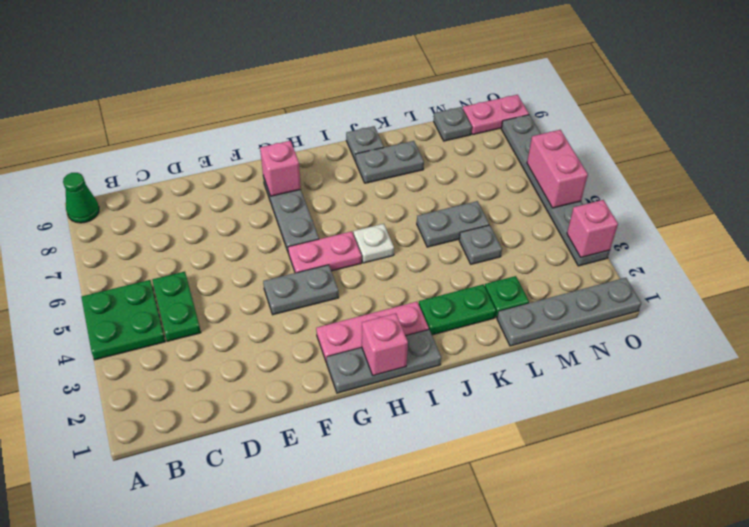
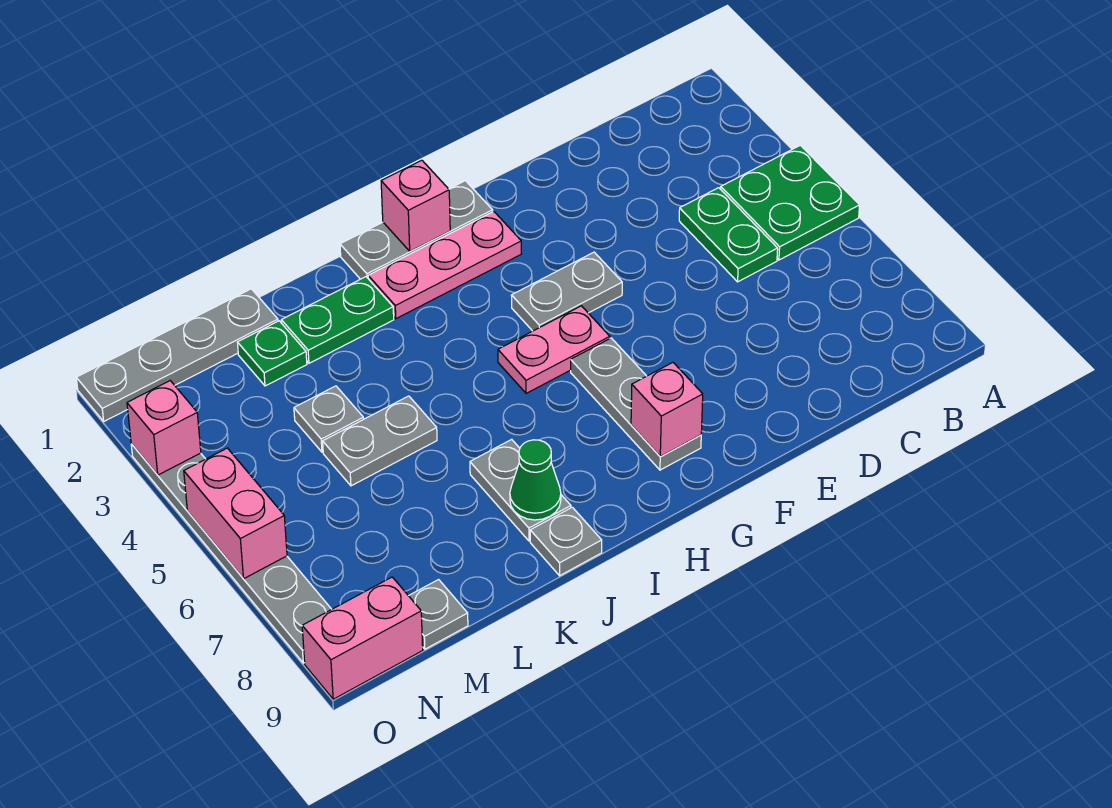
green 1x1 cone [63,173,99,223] -> green 1x1 cone moved to [510,440,561,520]
white 1x1 plate [353,224,394,263] -> none
grey 1x2 plate [356,141,424,183] -> grey 1x2 plate turned to [470,439,571,541]
pink 1x2 plate [463,95,529,135] -> pink 1x2 brick [302,577,423,699]

